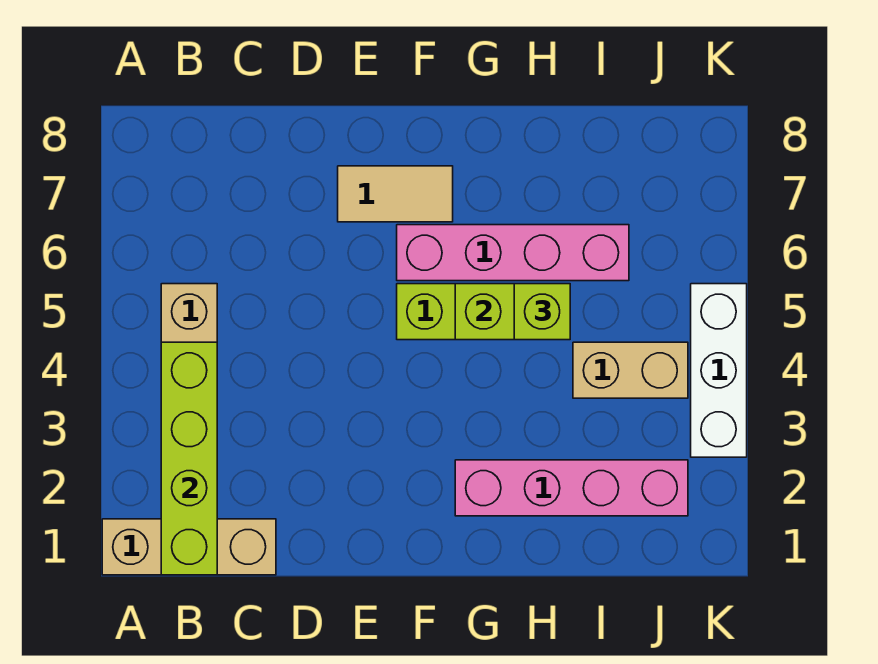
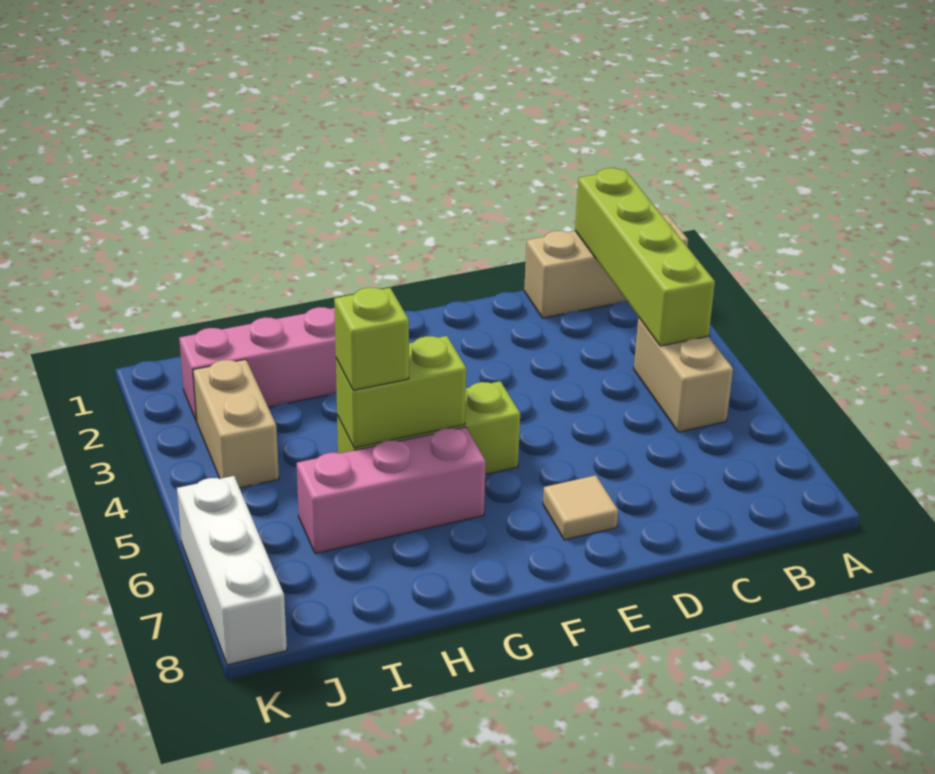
tan 1x2 tile [338,166,453,222] -> tan 1x1 tile [543,475,618,540]
pink 1x4 brick [397,225,629,281] -> pink 1x3 brick [297,427,486,554]
tan 1x2 brick [573,342,688,398] -> tan 1x2 brick turned to [193,359,279,488]
white 1x3 brick [691,284,747,457] -> white 1x3 brick moved to [177,476,287,665]

